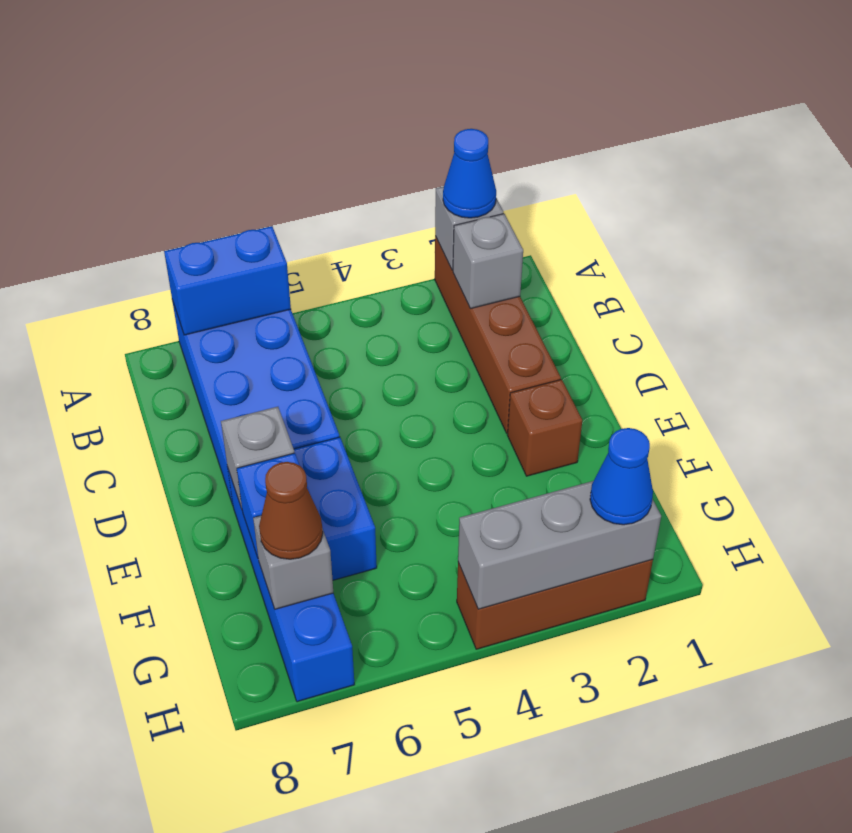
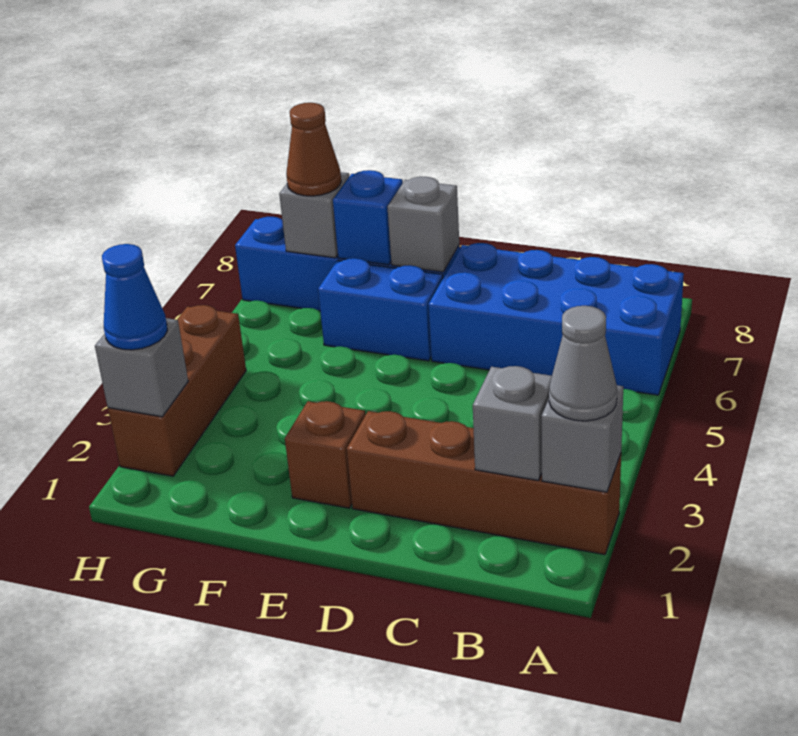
blue 1x1 cone [443,129,496,218] -> grey 1x1 cone [549,306,617,421]
blue 1x2 brick [164,226,291,335] -> none
grey 1x3 brick [458,481,661,609] -> grey 1x1 brick [95,318,188,417]

